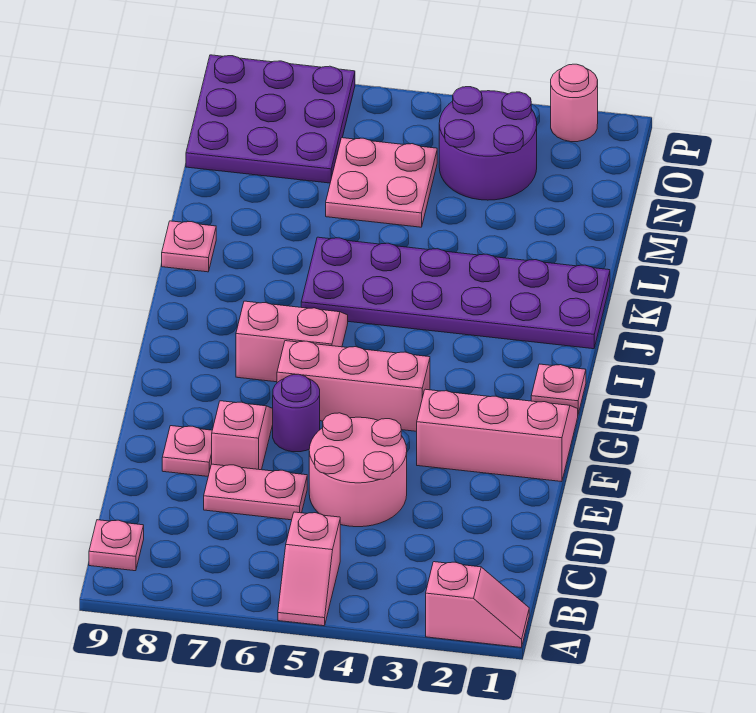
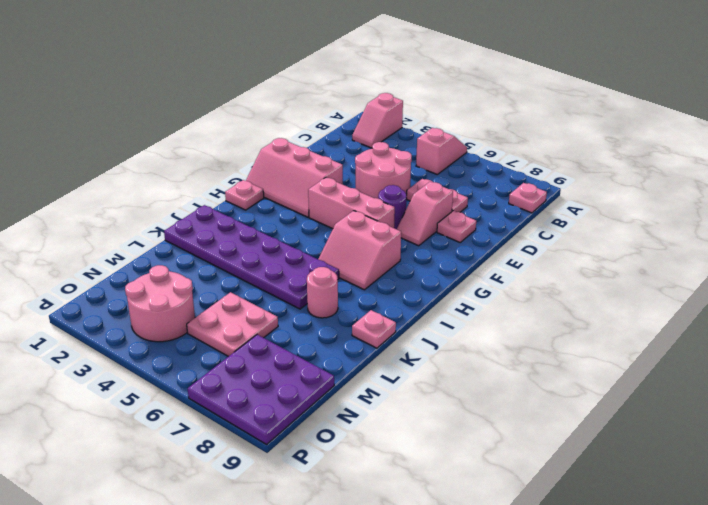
pink 1x2 slope [426,562,529,647] -> pink 1x2 slope turned to [352,93,403,148]
purple 2x2 round brick [439,87,537,200] -> pink 2x2 round brick [125,265,195,342]
pink 1x1 round brick [551,64,598,142] -> pink 1x1 round brick moved to [307,267,338,318]

